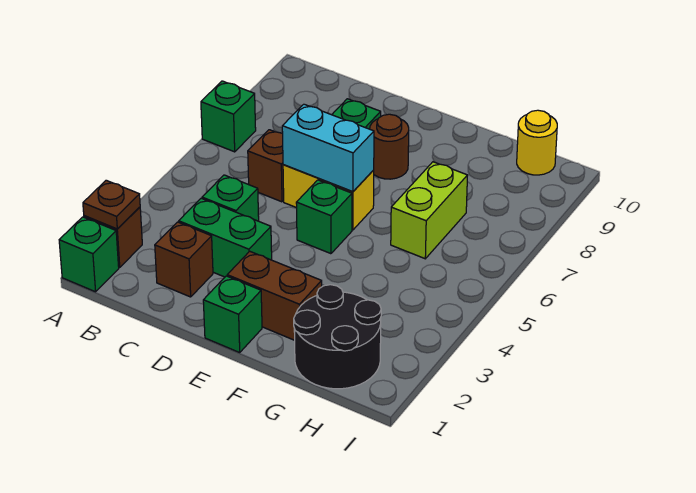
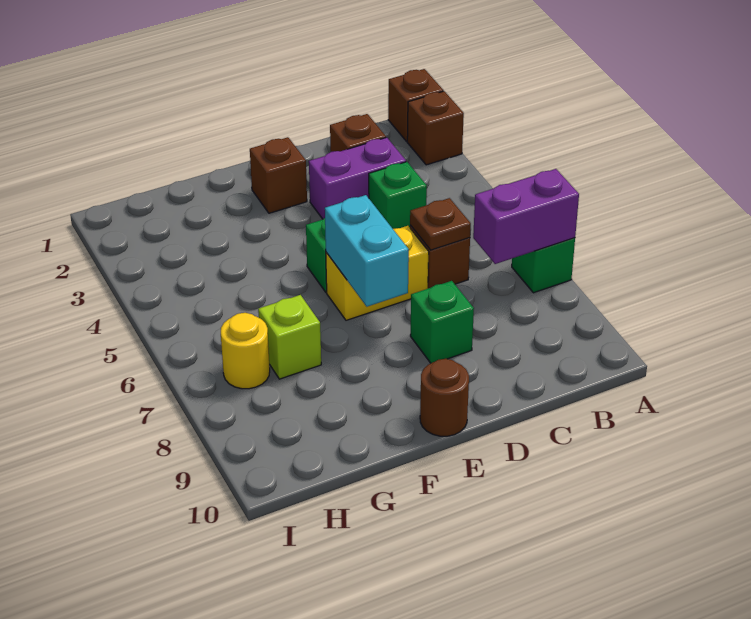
green 1x1 brick [59,217,119,292] -> brown 1x1 brick [388,69,443,142]
brown 1x1 plate [83,180,140,229] -> brown 1x1 plate moved to [410,198,471,250]
none -> purple 1x2 brick [473,169,579,264]
green 1x2 brick [179,198,272,277] -> purple 1x2 brick [309,137,406,219]
cyan 1x2 brick [282,104,374,192] -> cyan 1x2 brick turned to [325,195,409,307]
green 1x1 brick [203,276,262,352] -> none
brown 1x2 brick [227,251,322,340] -> brown 1x1 brick [250,137,307,213]
brown 1x1 round brick [370,114,409,179] -> brown 1x1 round brick moved to [420,359,469,436]
black 2x2 round brick [294,285,381,389] -> none
lime 1x2 brick [391,162,468,259] -> lime 1x1 brick [258,295,321,379]
yellow 1x1 round brick [517,110,557,175] -> yellow 1x1 round brick moved to [221,313,270,389]

